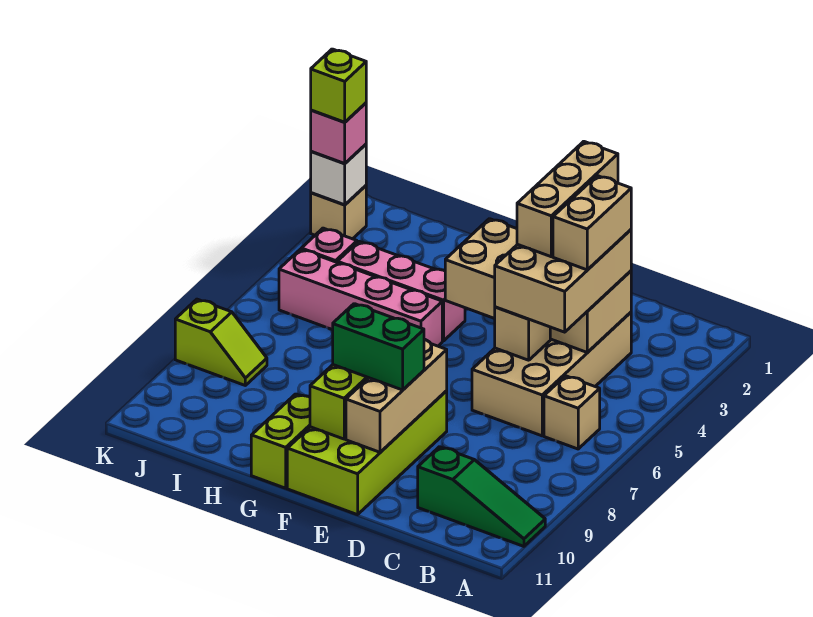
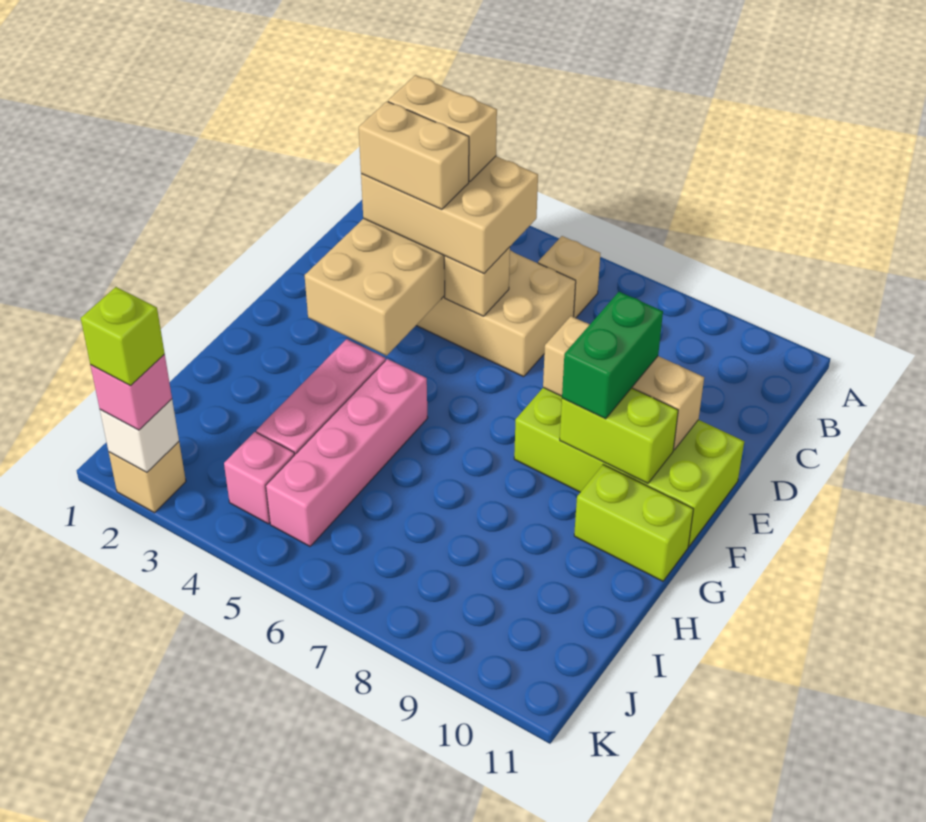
green 1x3 slope [418,447,545,546] -> none
tan 1x3 brick [517,141,618,257] -> tan 1x2 brick [359,101,469,209]
lime 1x2 slope [175,299,267,385] -> none

